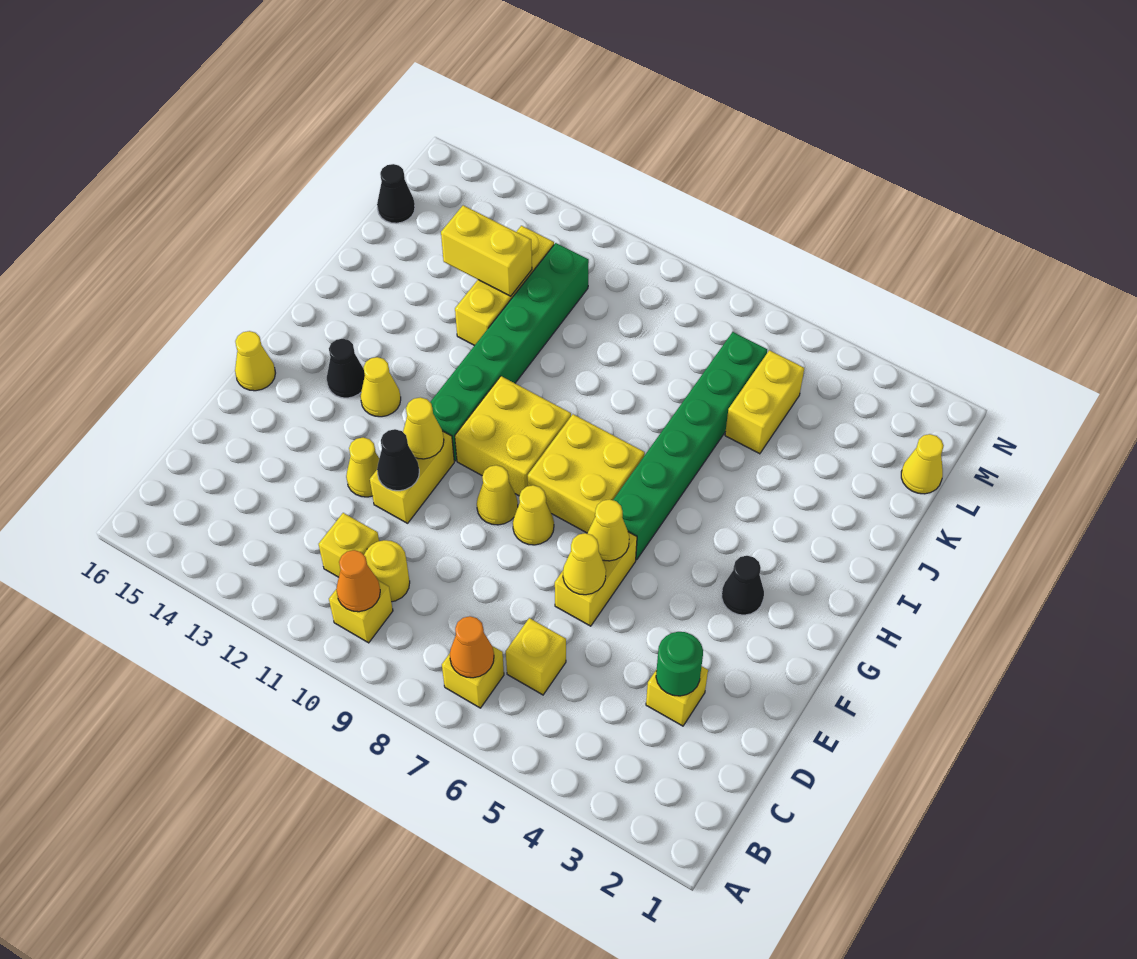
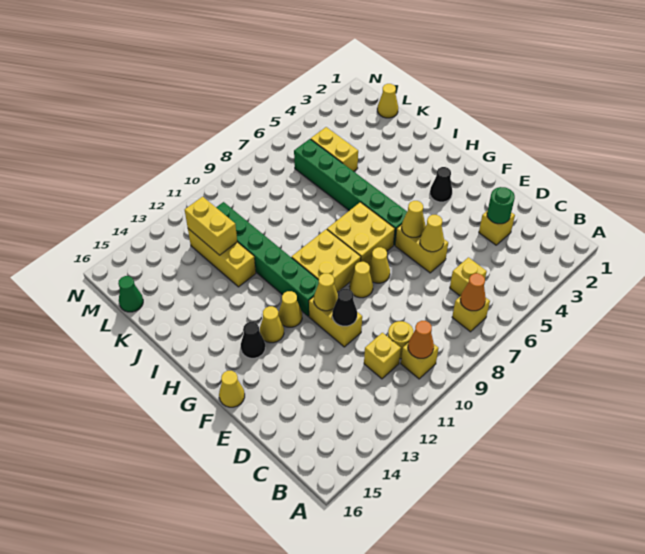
yellow 1x1 cone [346,437,379,497] -> yellow 1x1 cone moved to [278,291,302,327]
yellow 1x2 brick [441,205,532,296] -> yellow 1x2 brick turned to [185,197,237,255]
black 1x1 cone [377,164,415,223] -> green 1x1 cone [118,276,143,312]

